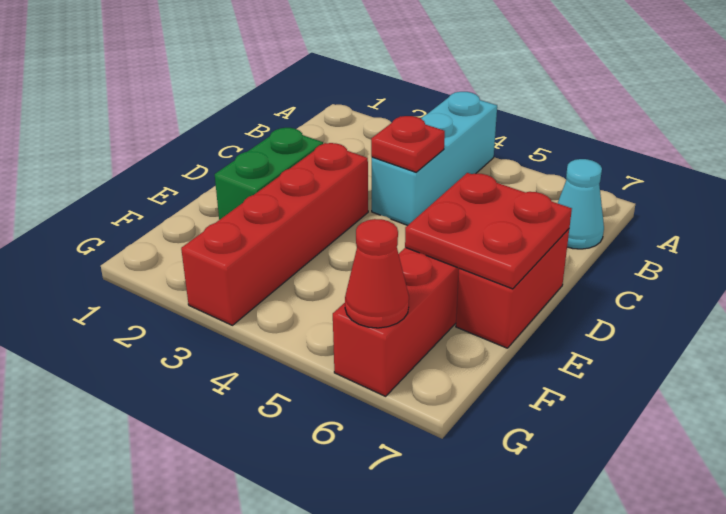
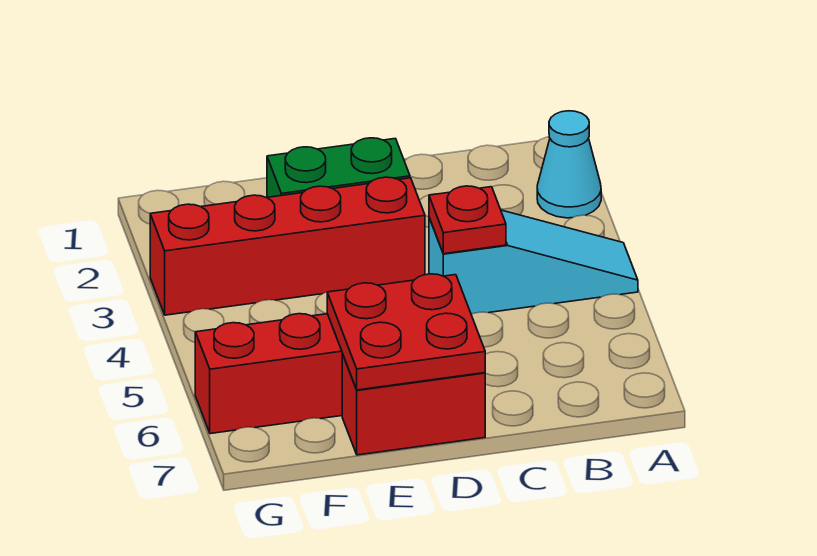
cyan 1x3 brick [372,92,497,225] -> cyan 1x3 slope [429,210,638,314]
cyan 1x1 cone [558,159,604,249] -> cyan 1x1 cone moved to [537,111,601,218]
red 1x1 cone [345,219,409,328] -> none

